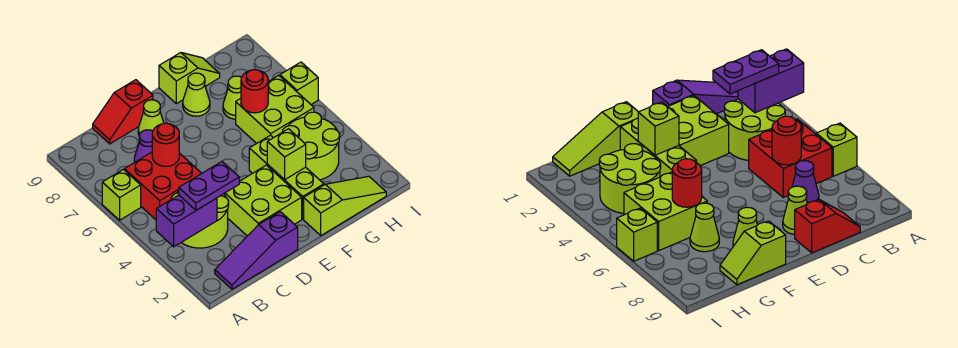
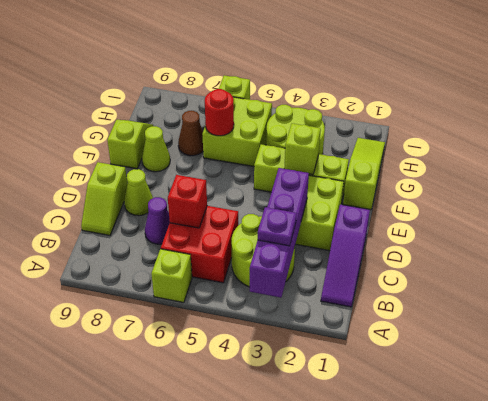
purple 1x2 brick [156,195,217,247] -> purple 1x4 brick [250,168,309,298]
purple 1x2 plate [179,162,239,210] -> purple 1x1 plate [258,207,297,246]
red 1x1 round brick [152,123,179,166] -> red 1x1 brick [168,175,207,228]
red 1x2 slope [93,80,153,144] -> lime 1x2 slope [81,162,127,236]
lime 1x1 cone [223,76,241,119] -> brown 1x1 cone [178,111,203,156]

